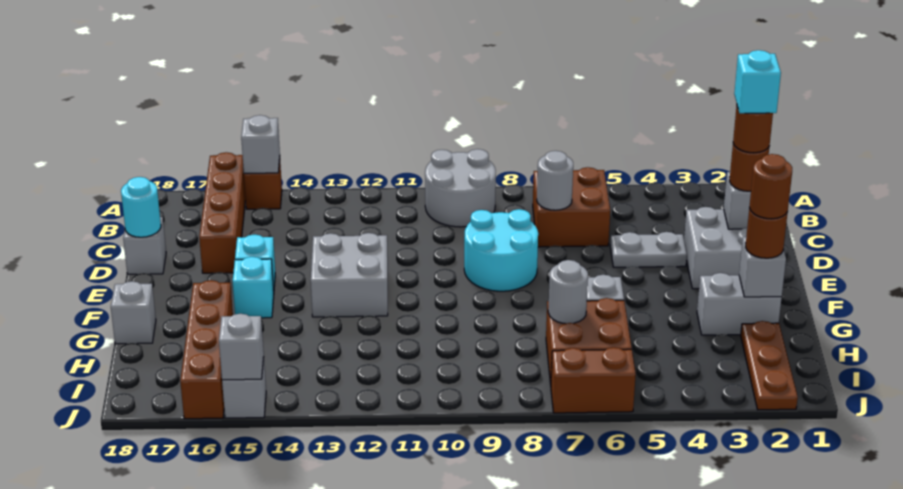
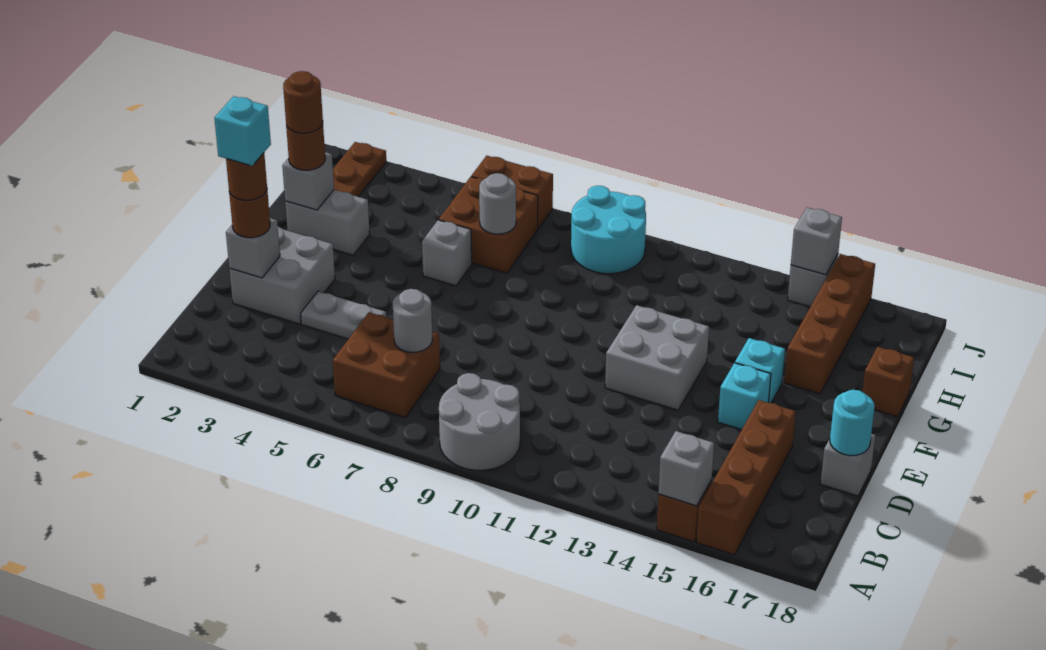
cyan 2x2 round brick [464,209,538,291] -> cyan 2x2 round brick moved to [571,186,646,274]
grey 1x1 brick [111,281,156,344] -> brown 1x1 brick [862,347,914,417]

